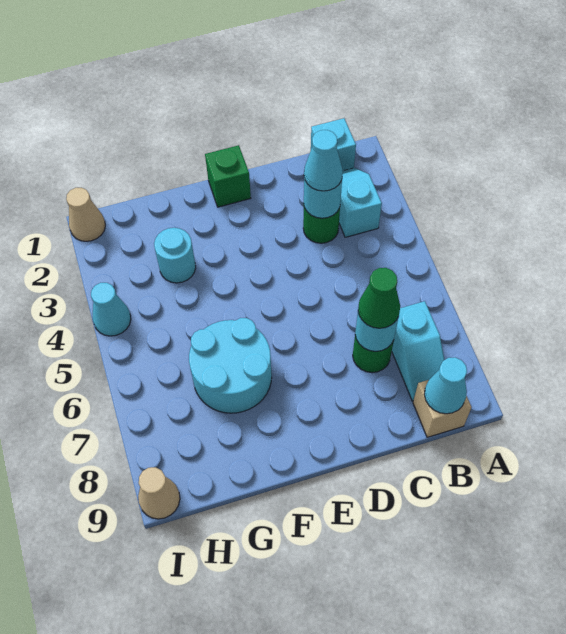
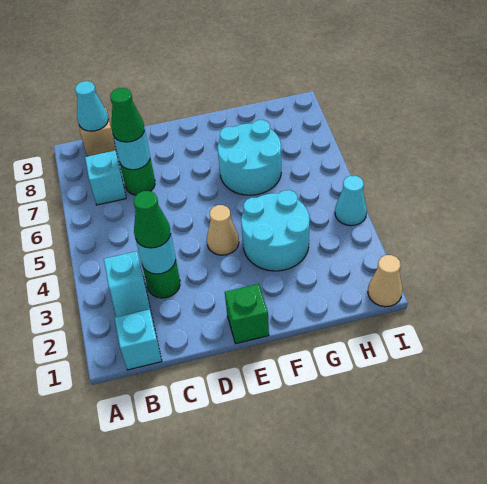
cyan 1x1 cone [304,130,343,191] -> green 1x1 cone [134,191,171,248]
cyan 1x1 round brick [154,228,196,283] -> cyan 2x2 round brick [241,190,310,271]
tan 1x1 cone [138,467,180,519] -> tan 1x1 cone moved to [207,205,239,255]

